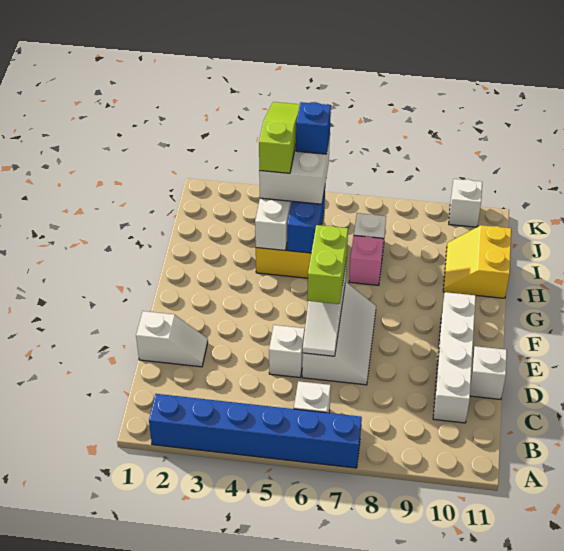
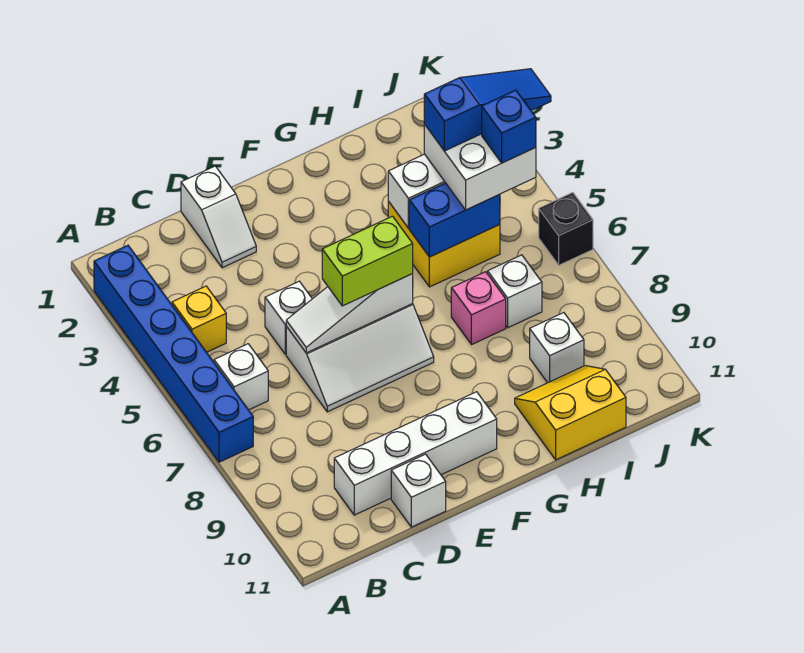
none -> yellow 1x1 brick [172,286,226,352]
lime 1x3 slope [259,102,300,173] -> blue 1x3 slope [424,69,551,151]
none -> black 1x1 brick [539,193,593,265]
white 1x1 brick [449,179,482,227] -> white 1x1 brick moved to [530,313,584,383]

